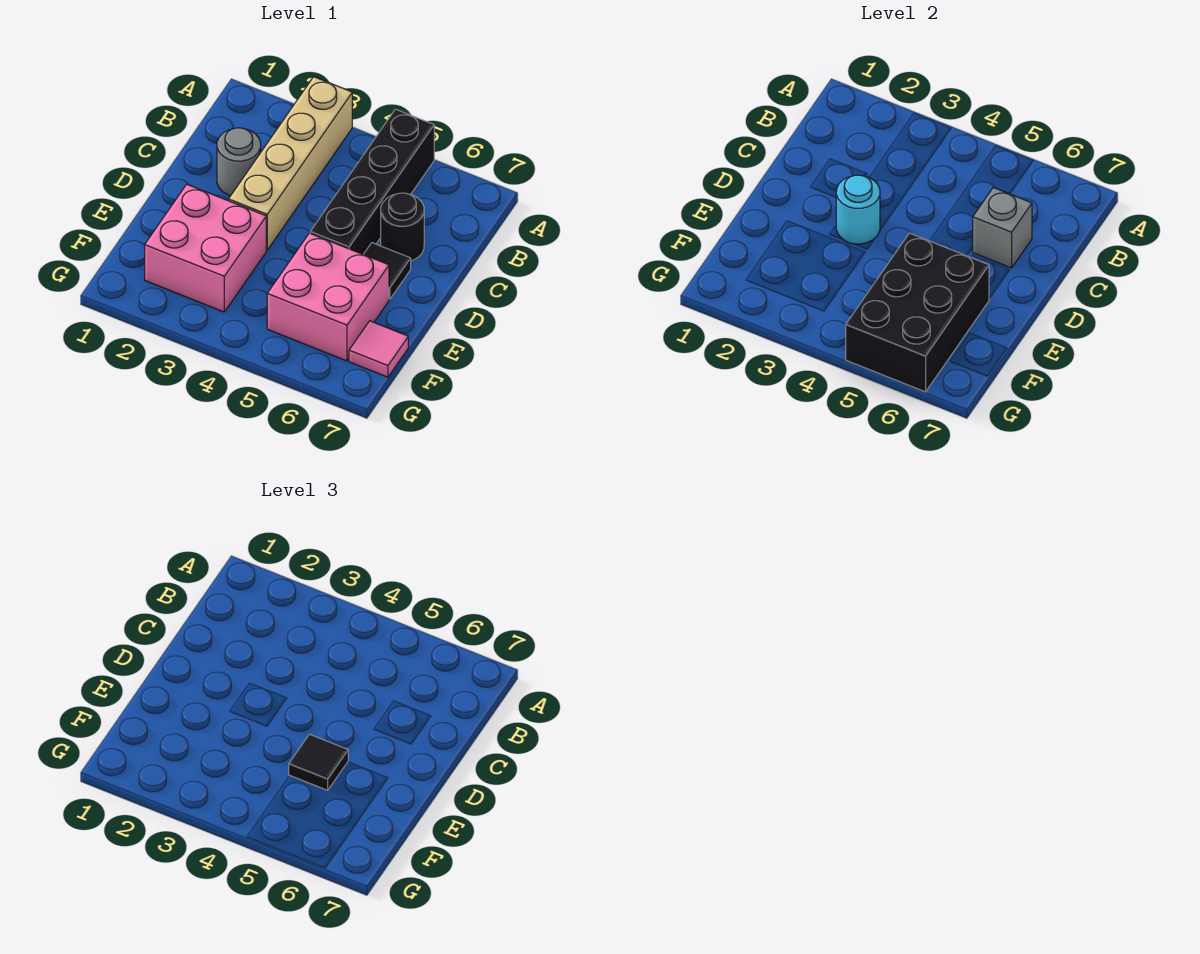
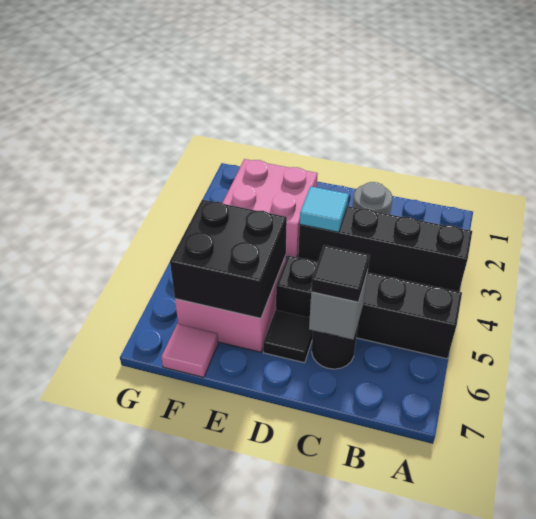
tan 1x4 brick [229,77,352,250] -> black 1x4 brick [298,206,472,292]
cyan 1x1 round brick [836,175,880,244] -> cyan 1x1 tile [300,187,349,232]
black 2x3 brick [846,233,989,392] -> black 2x2 brick [170,200,287,318]
black 1x1 tile [289,734,348,790] -> black 1x1 tile moved to [311,245,370,302]

